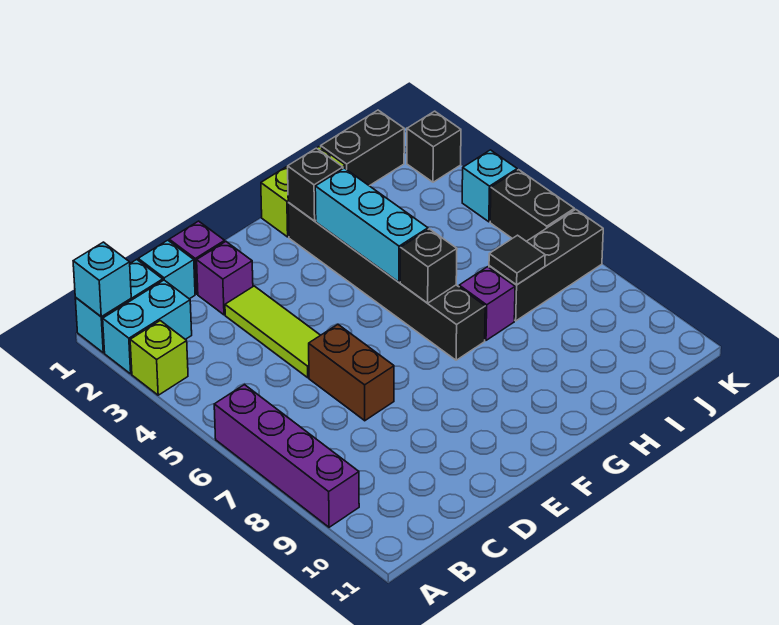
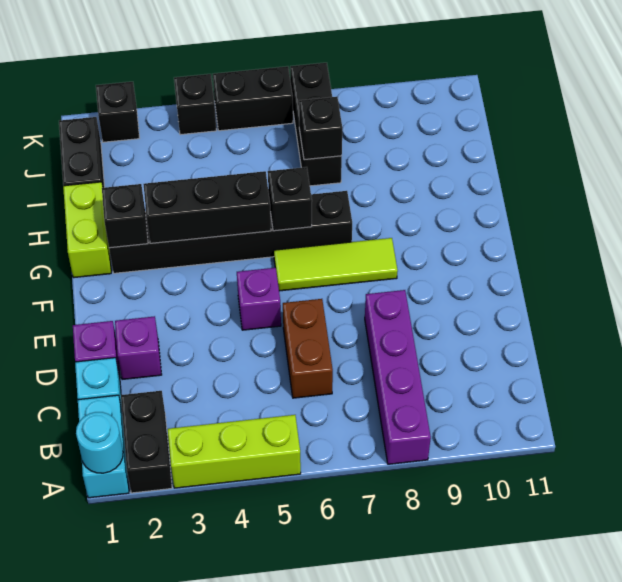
cyan 1x1 brick [73,242,131,317] -> cyan 1x1 round brick [76,412,123,473]
cyan 1x2 brick [103,280,192,374] -> black 1x2 brick [121,391,172,493]
lime 1x1 brick [130,321,188,395] -> lime 1x3 brick [168,415,301,488]
purple 1x4 brick [214,385,359,527] -> purple 1x4 brick turned to [365,290,431,464]
lime 1x3 tile [225,286,320,378] -> lime 1x3 tile moved to [274,238,398,291]
brown 1x2 brick [309,324,394,421] -> brown 1x2 brick turned to [283,299,333,398]
cyan 1x3 brick [315,168,428,282] -> black 1x3 brick [143,171,271,243]
purple 1x1 brick [459,267,515,340] -> purple 1x1 brick moved to [237,268,281,330]
black 1x1 tile [489,235,545,285] -> black 1x1 brick [299,97,342,160]
cyan 1x1 brick [462,150,517,222] -> black 1x1 brick [174,74,216,135]

